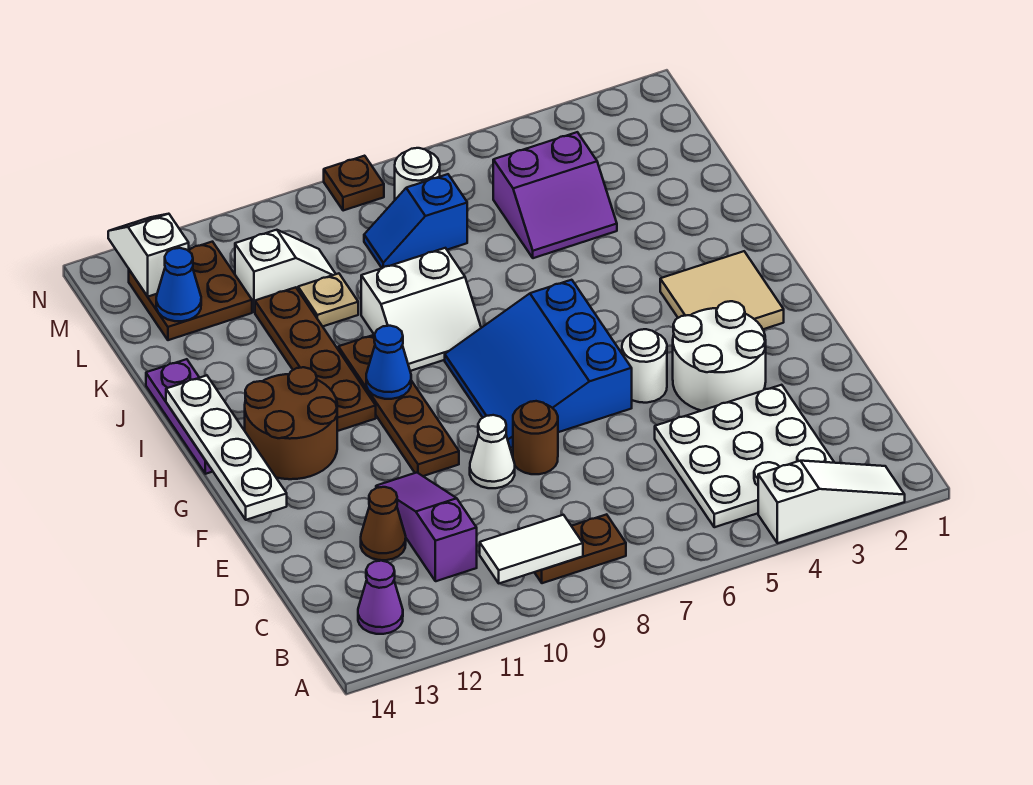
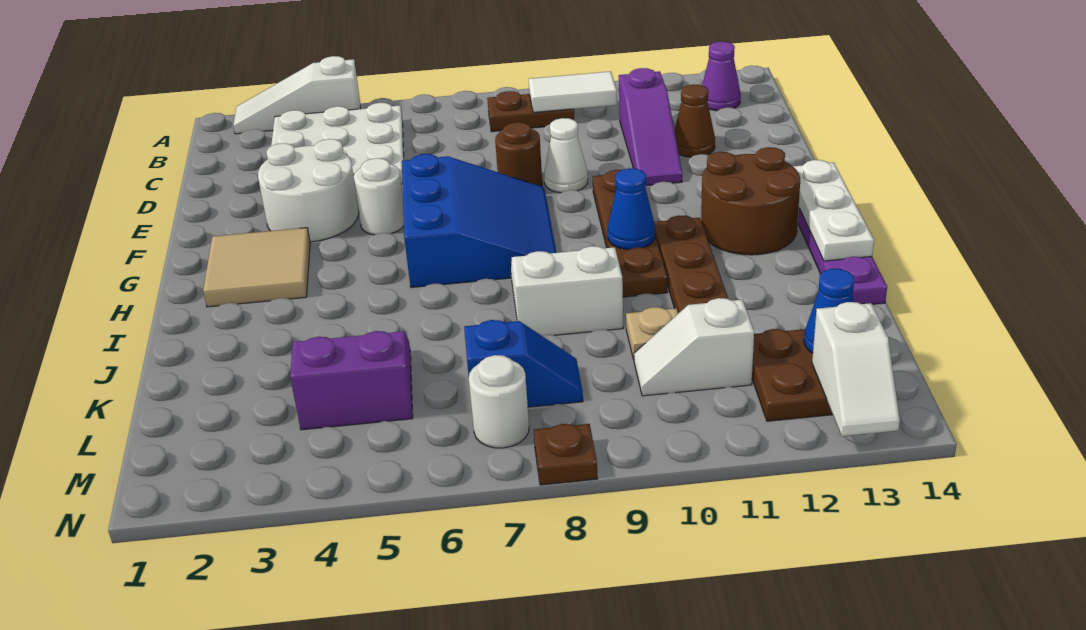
white 1x4 plate [166,375,287,520] -> white 1x3 plate [793,160,874,261]

